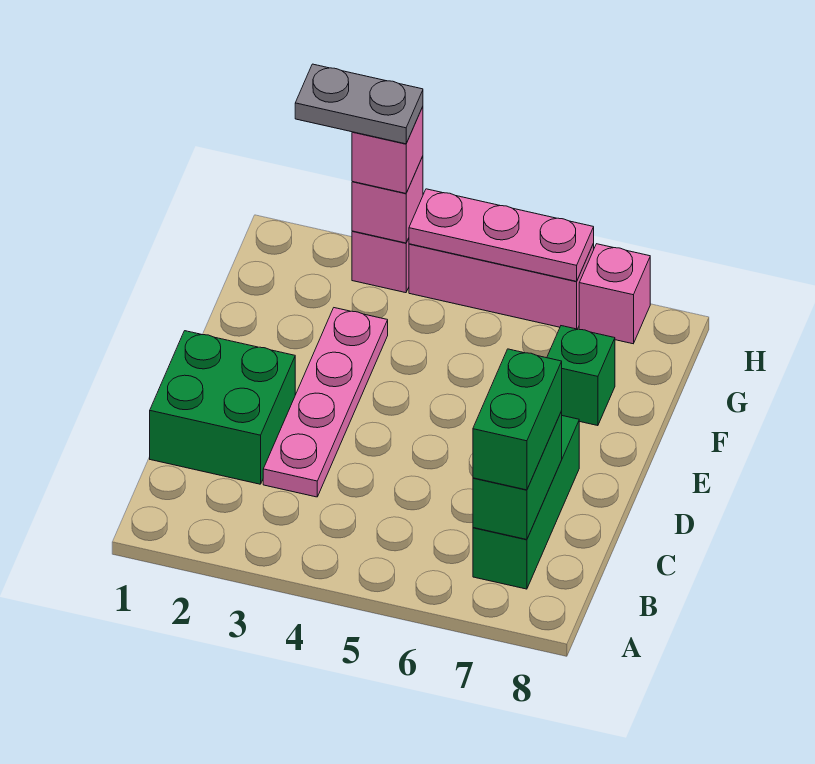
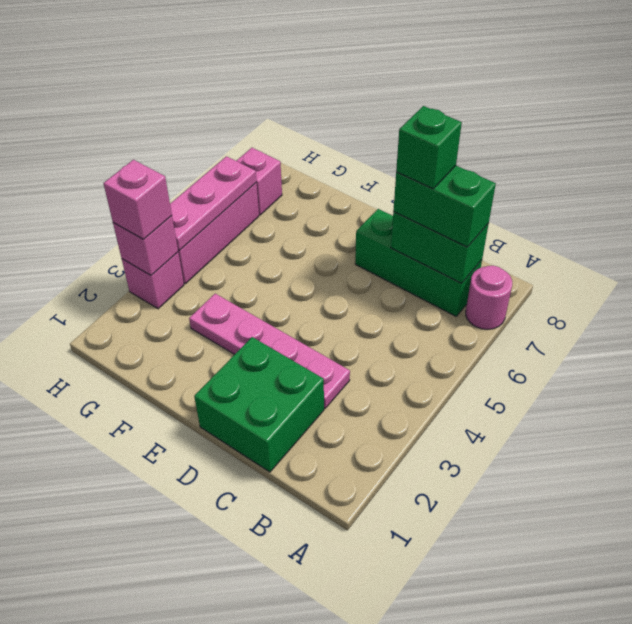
none -> pink 1x1 round brick [466,265,512,329]
green 1x1 brick [547,326,615,426] -> green 1x1 brick moved to [396,106,462,189]
grey 1x2 plate [295,64,423,144] -> none

